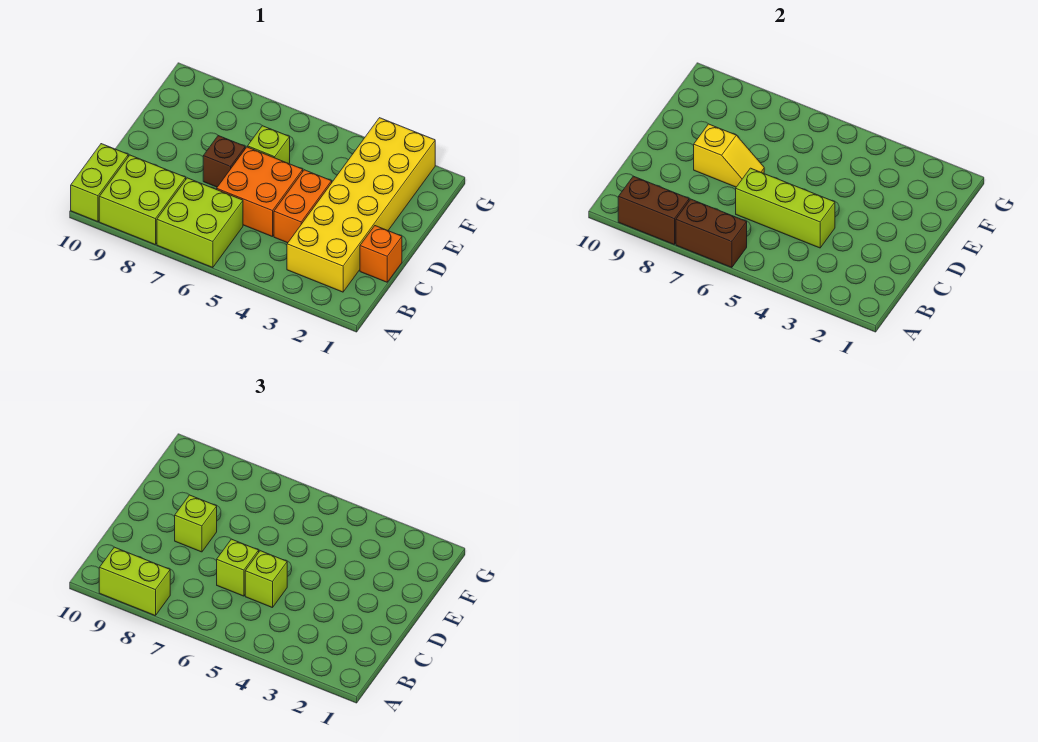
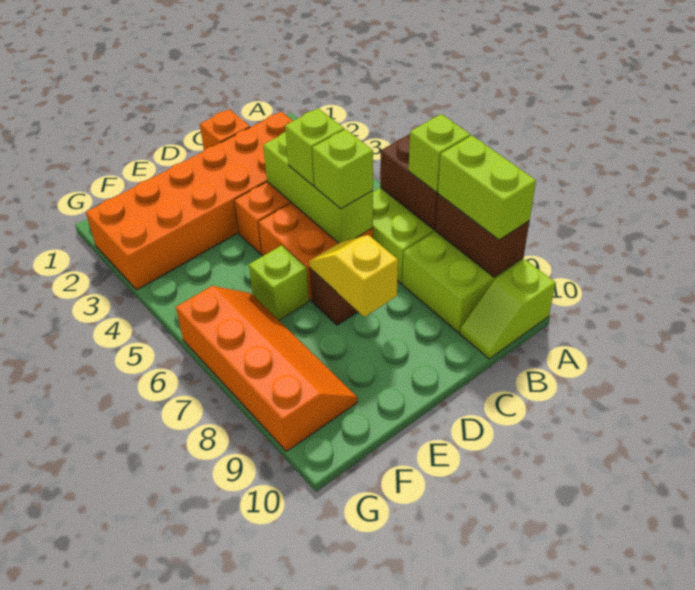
lime 1x2 brick [71,144,128,222] -> lime 1x2 slope [460,260,556,359]
yellow 2x6 brick [287,118,435,292] -> orange 2x6 brick [86,111,293,290]
lime 1x1 brick [175,495,217,552] -> lime 1x1 brick moved to [409,114,470,193]
none -> orange 2x4 slope [176,286,357,451]

